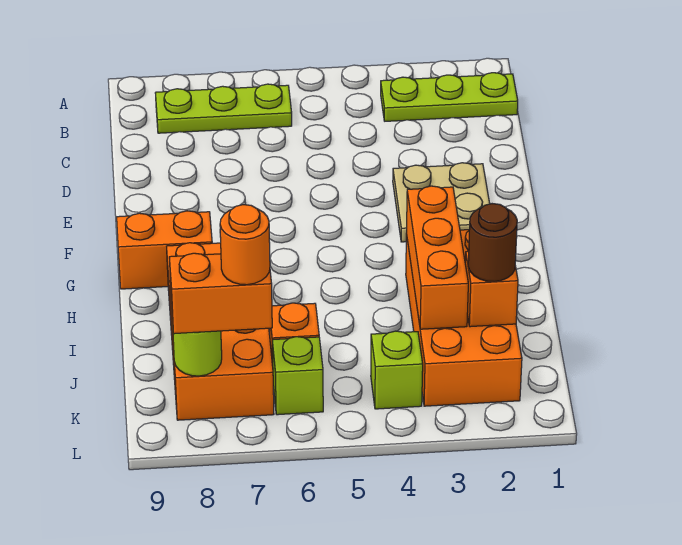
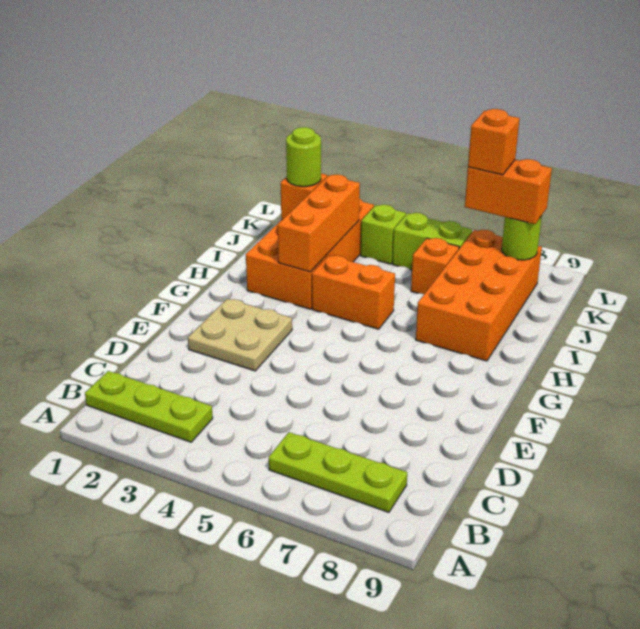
orange 1x2 brick [117,211,212,289] -> orange 1x2 brick moved to [312,255,395,329]
brown 1x1 round brick [468,204,517,282] -> lime 1x1 round brick [286,127,321,187]
lime 1x1 brick [272,337,323,415] -> lime 1x2 brick [392,213,472,270]
orange 1x1 round brick [220,205,270,285] -> orange 1x1 brick [468,109,520,175]

